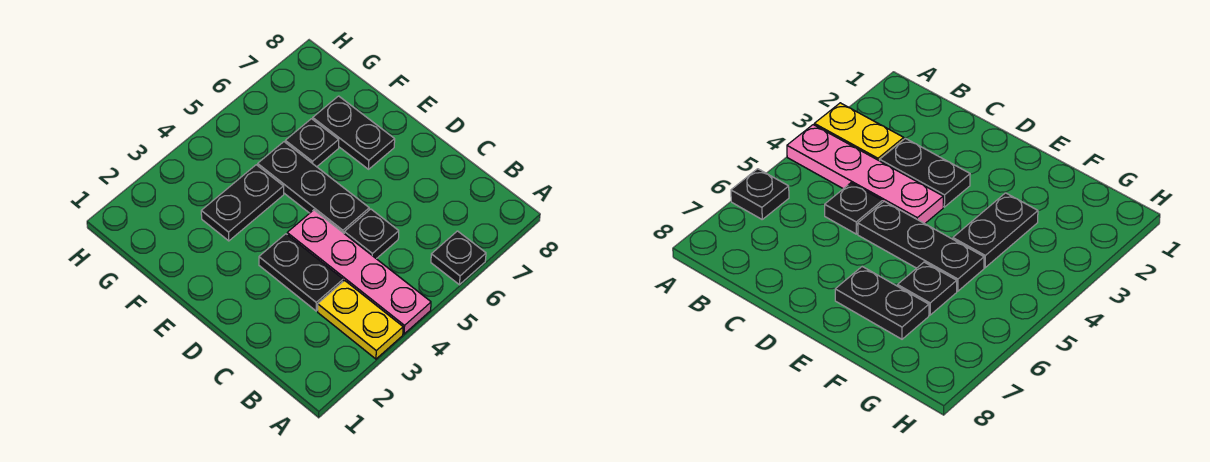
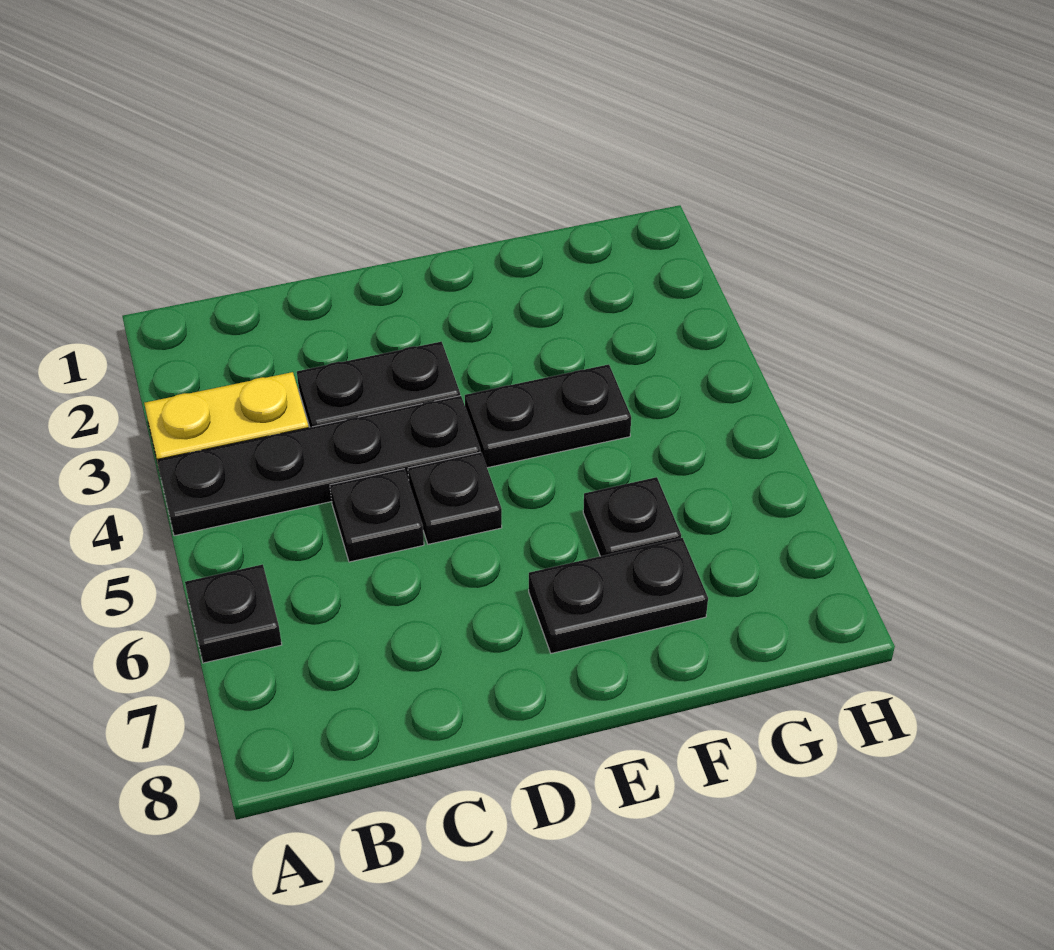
pink 1x4 plate [287,210,431,334] -> black 1x4 plate [157,396,480,536]
black 1x3 plate [258,142,369,233] -> black 1x1 plate [408,452,502,544]
black 1x2 plate [201,165,284,241] -> black 1x2 plate turned to [465,364,631,468]

